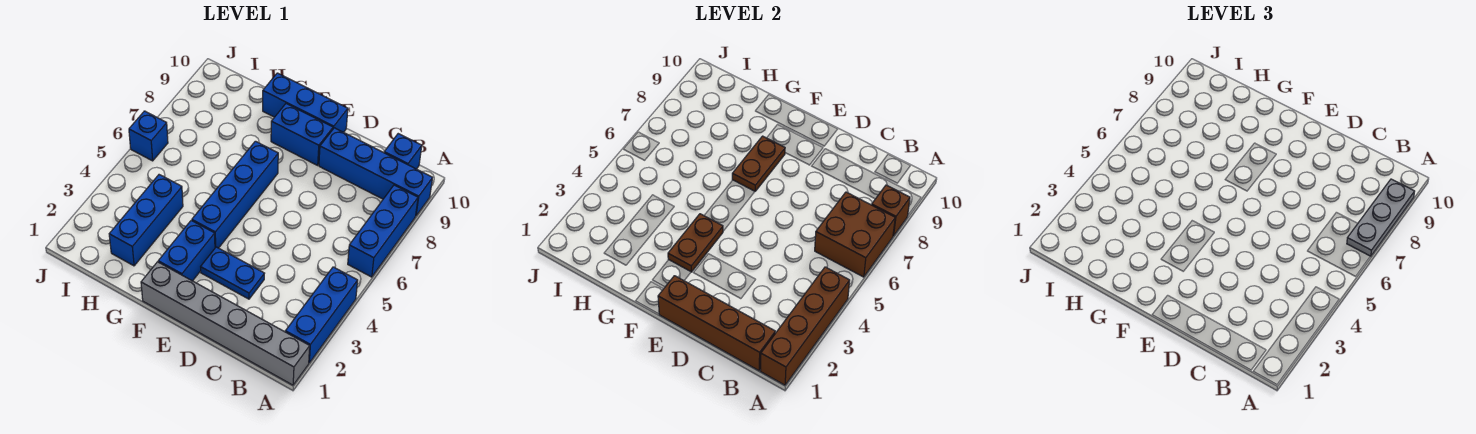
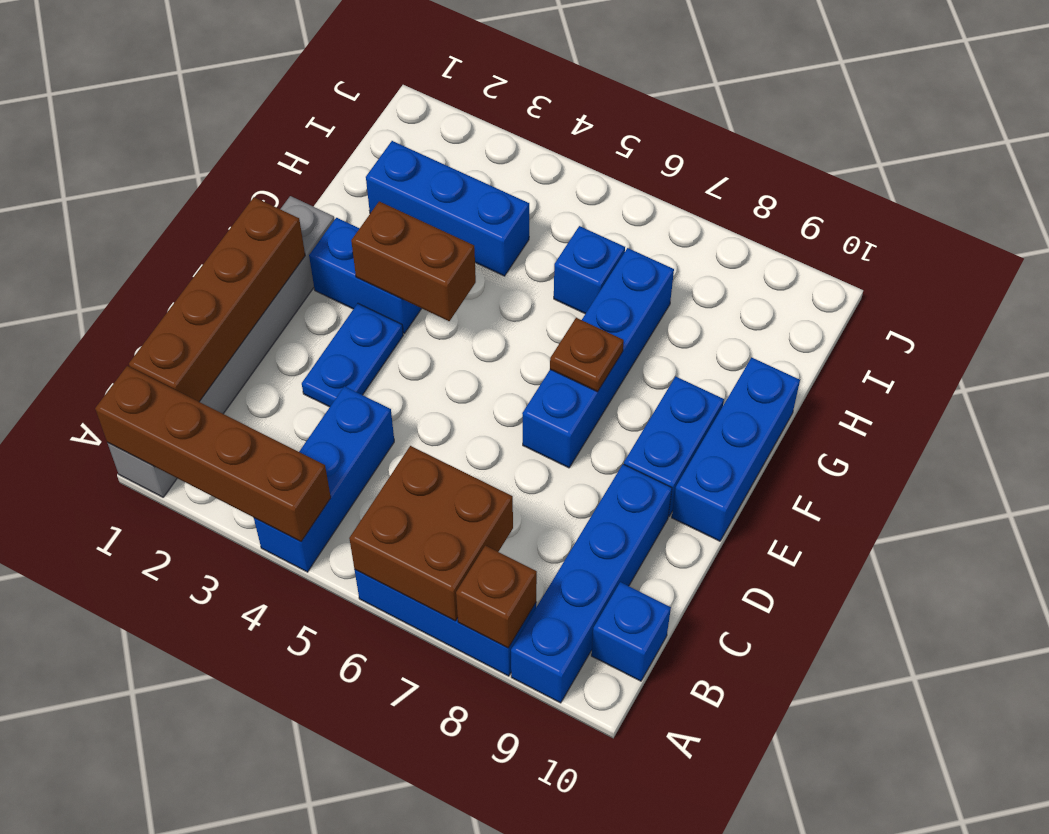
blue 1x3 brick [285,267,358,363] -> blue 1x3 brick turned to [254,386,394,572]
grey 1x3 plate [1347,179,1415,256] -> none
brown 1x2 plate [668,214,723,272] -> brown 1x2 brick [351,201,476,321]
blue 1x4 brick [192,141,278,248] -> blue 1x4 brick turned to [522,248,674,468]
brown 1x2 plate [732,136,785,191] -> brown 1x1 plate [550,318,624,392]
blue 1x1 brick [129,111,168,161] -> blue 1x1 brick moved to [554,226,625,314]

